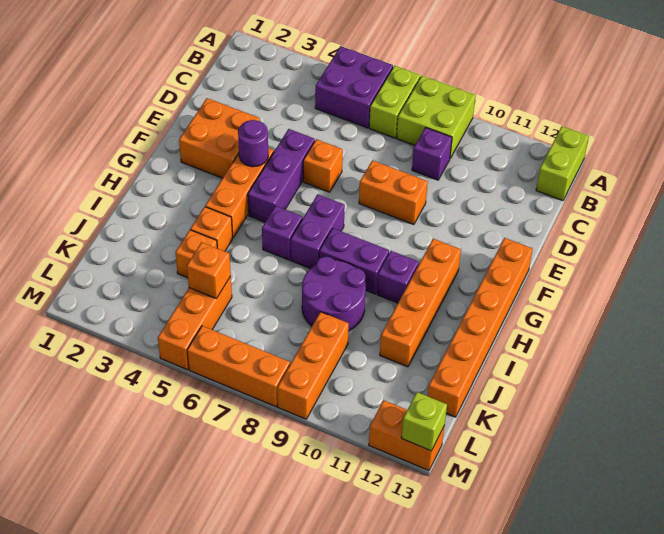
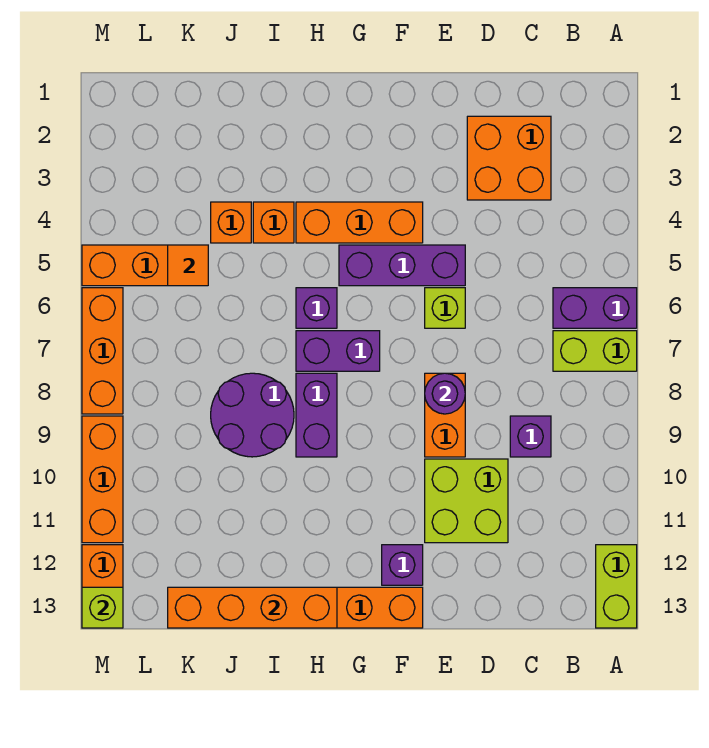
purple 2x2 brick [315,46,393,128] -> purple 1x2 brick [553,288,637,328]
lime 2x2 brick [396,76,476,158] -> lime 2x2 brick moved to [425,459,508,543]
lime 1x2 brick [536,126,589,201] -> lime 1x2 brick turned to [596,545,637,628]
orange 2x2 brick [179,98,260,178] -> orange 2x2 brick moved to [467,116,551,200]
orange 1x1 brick [303,139,343,192] -> lime 1x1 brick [425,288,465,328]
purple 1x1 round brick [238,120,268,167] -> purple 1x1 round brick moved to [425,373,465,414]
orange 1x4 brick [380,239,461,367] -> orange 1x4 brick moved to [168,587,337,628]
purple 1x1 brick [377,251,419,303] -> purple 1x1 brick moved to [382,545,423,585]
orange 1x1 brick [187,242,231,299] -> orange 1x1 tile [168,245,208,286]
orange 1x3 brick [277,312,349,419] -> orange 1x3 brick turned to [82,416,123,543]

